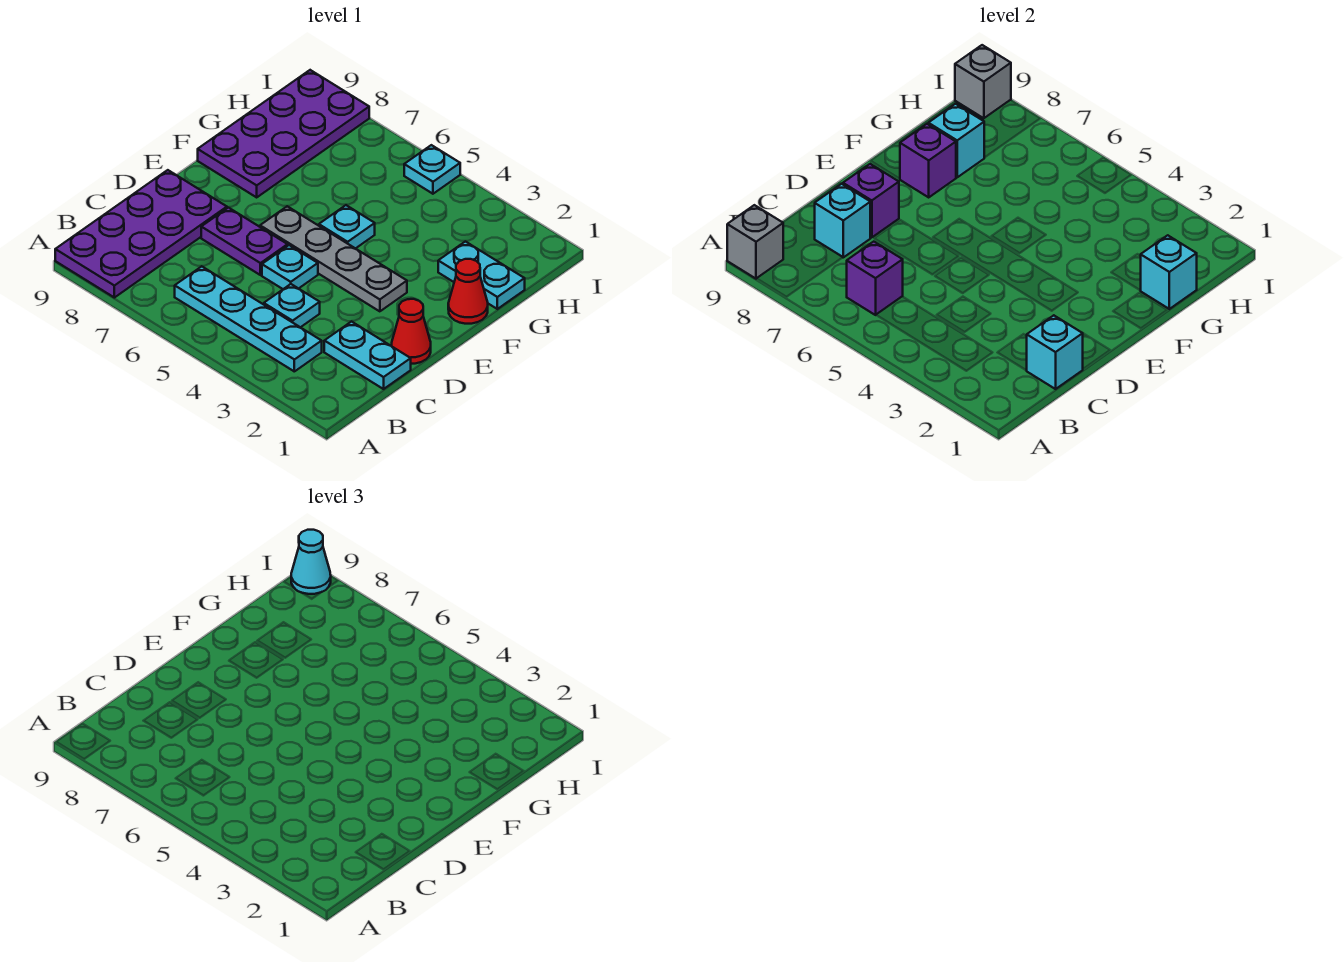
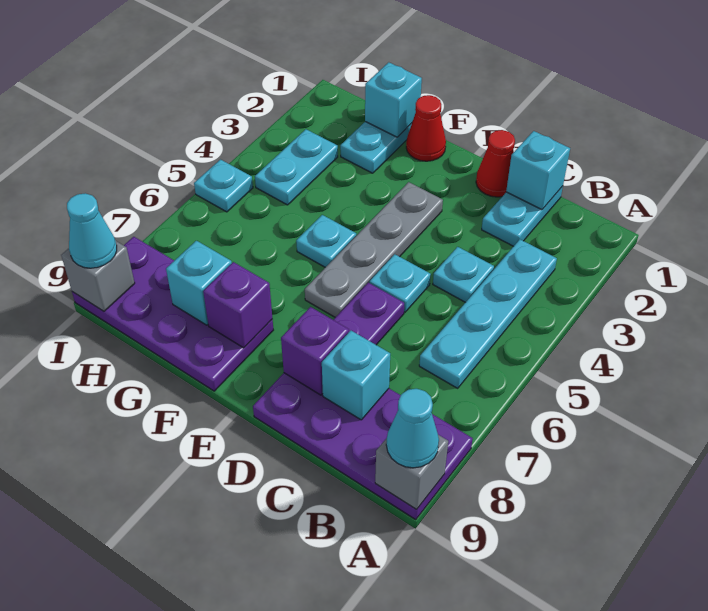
none -> cyan 1x1 cone [386,389,439,468]
purple 1x1 brick [847,242,903,315] -> none
none -> cyan 1x2 plate [255,129,338,205]

